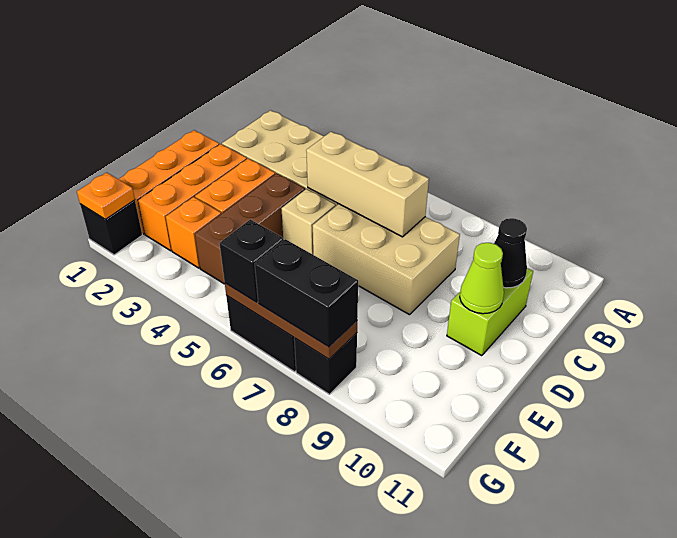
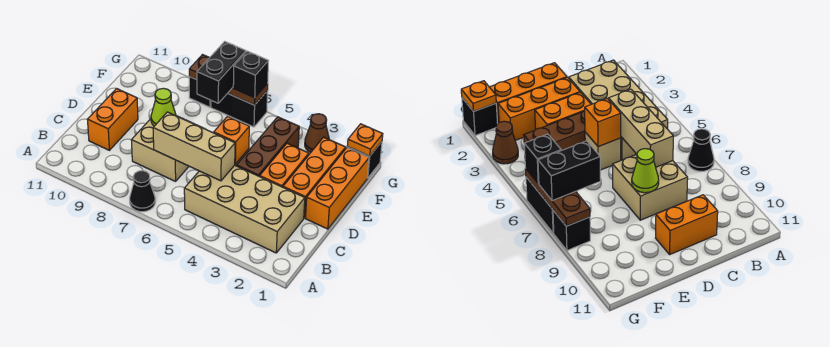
tan 2x3 brick [313,204,460,315] -> tan 2x2 brick [131,118,200,181]
lime 1x2 brick [447,268,533,356] -> orange 1x2 brick [87,88,138,150]
black 1x1 cone [494,218,527,288] -> black 1x1 cone moved to [130,171,155,212]
lime 1x1 cone [460,243,504,314] -> lime 1x1 cone moved to [151,88,176,126]
orange 1x1 brick [166,197,221,268] -> orange 1x1 brick moved to [214,116,249,164]
none -> brown 1x1 cone [305,114,329,153]
black 1x2 brick [255,239,358,347] -> black 1x2 brick turned to [197,41,246,103]

